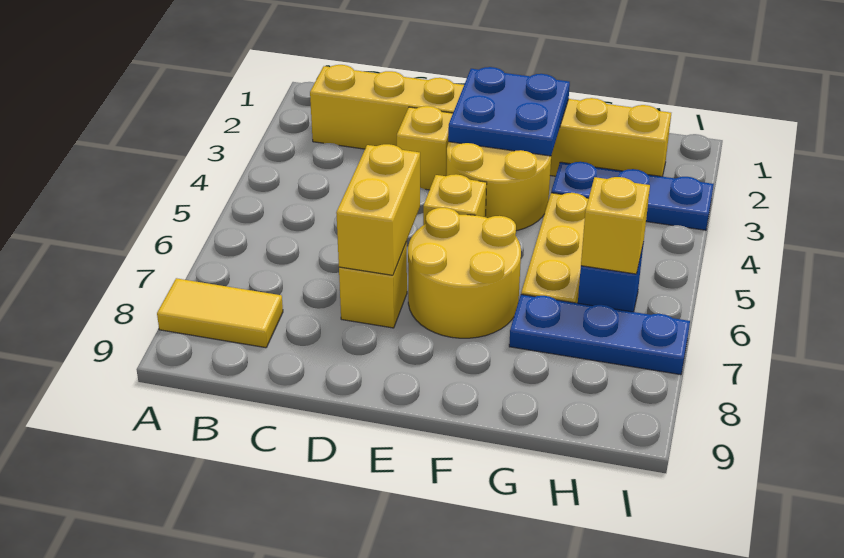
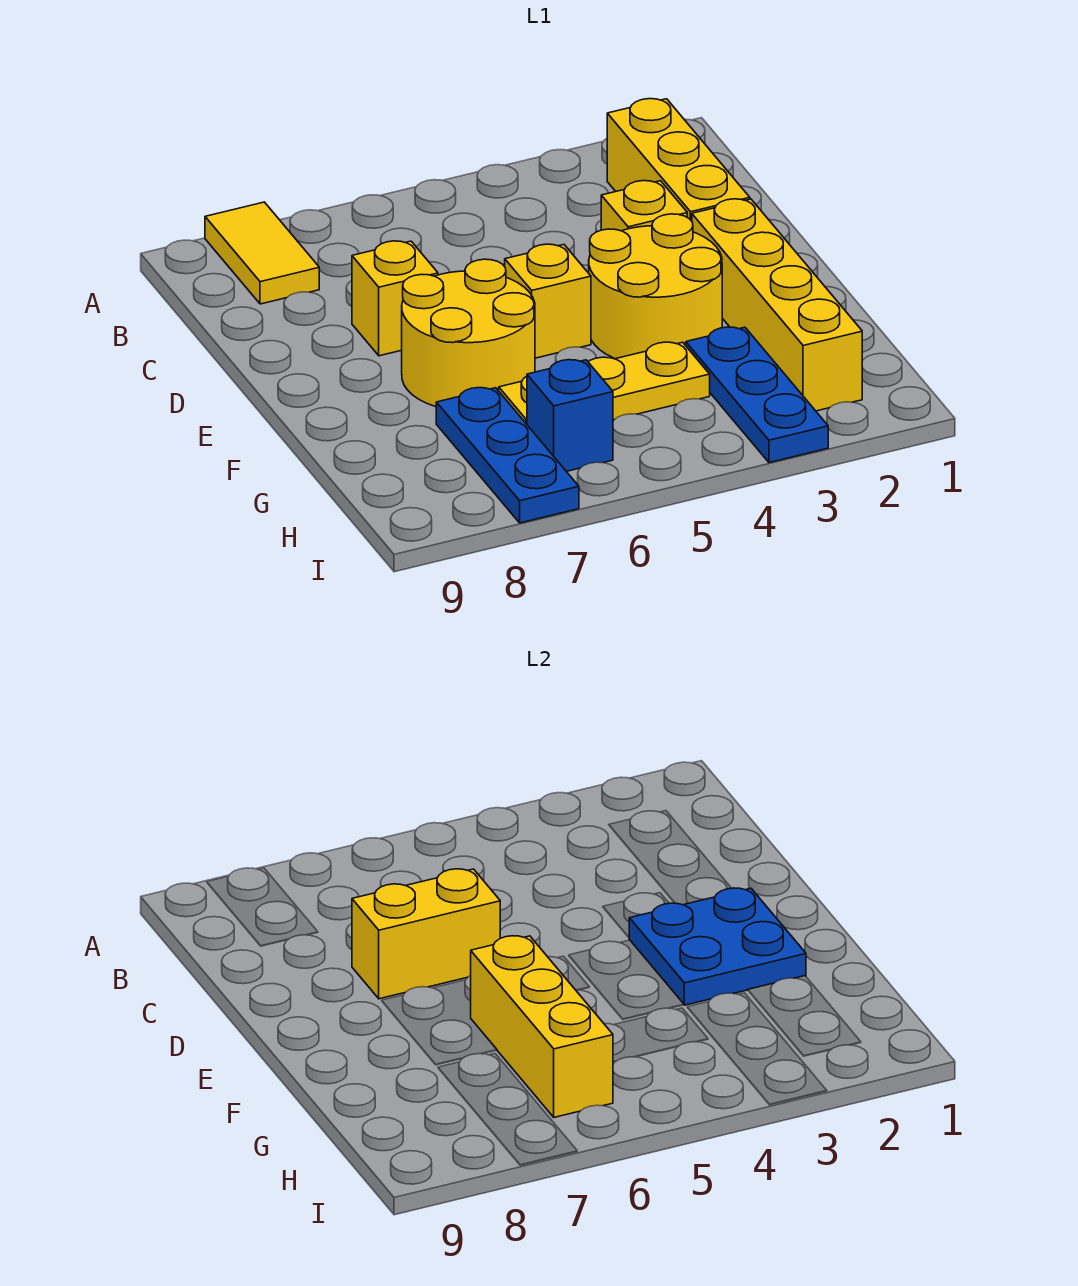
yellow 1x1 brick [581,177,650,274] -> yellow 1x3 brick [471,936,613,1117]

